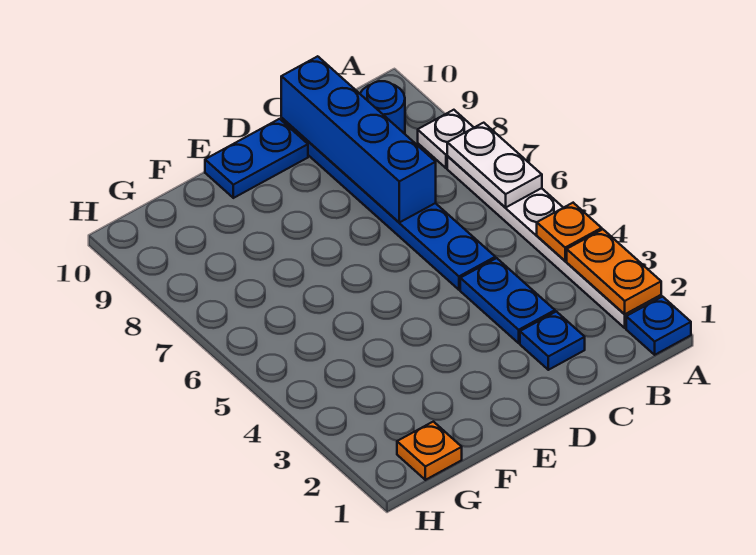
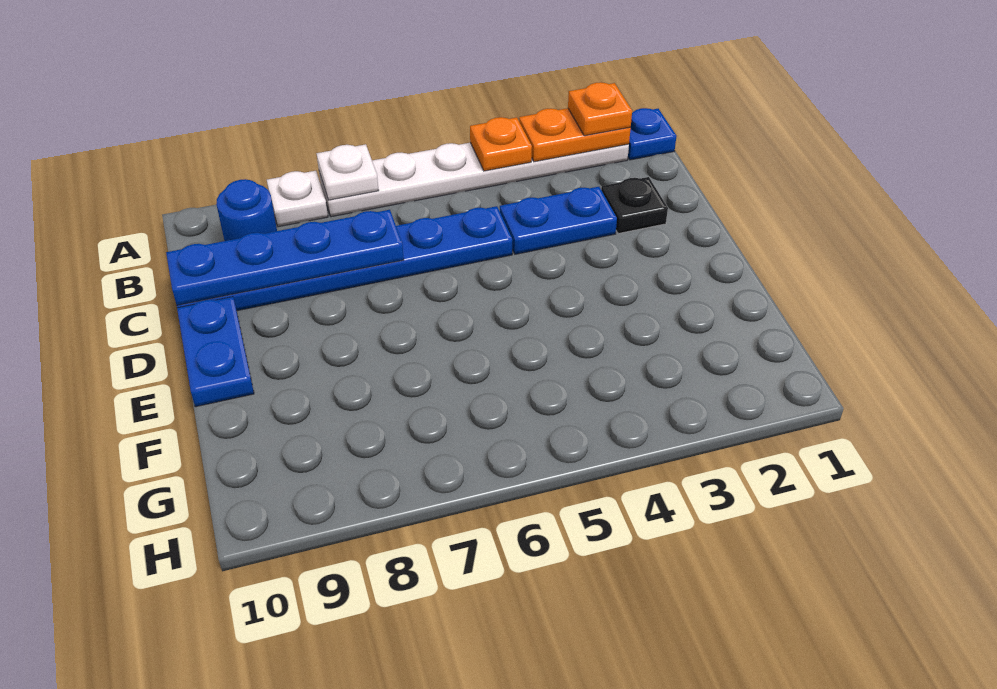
white 1x2 plate [447,123,542,207] -> white 1x1 plate [316,144,379,200]
blue 1x1 plate [520,311,585,370] -> black 1x1 plate [601,177,668,234]
blue 1x4 brick [281,56,436,222] -> blue 1x4 plate [166,210,404,305]
orange 1x1 plate [397,422,462,480] -> orange 1x1 plate moved to [568,82,632,136]

